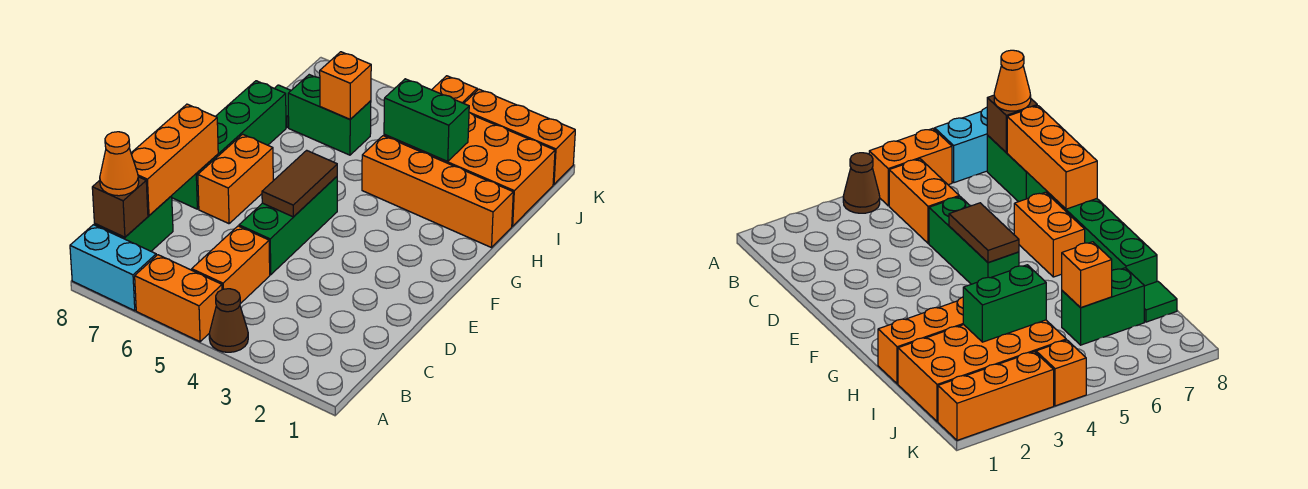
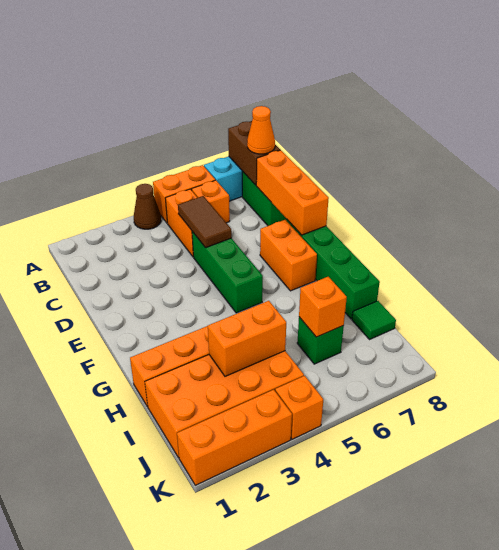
none -> orange 1x1 brick [192,180,230,223]
brown 1x1 brick [92,177,148,237] -> brown 1x2 brick [228,121,280,185]
brown 1x2 tile [262,150,337,217] -> brown 1x2 tile moved to [178,196,232,248]
green 1x2 brick [384,79,469,161] -> orange 1x2 brick [208,301,286,376]
green 1x2 brick [288,75,371,155] -> green 1x1 brick [297,317,344,364]

